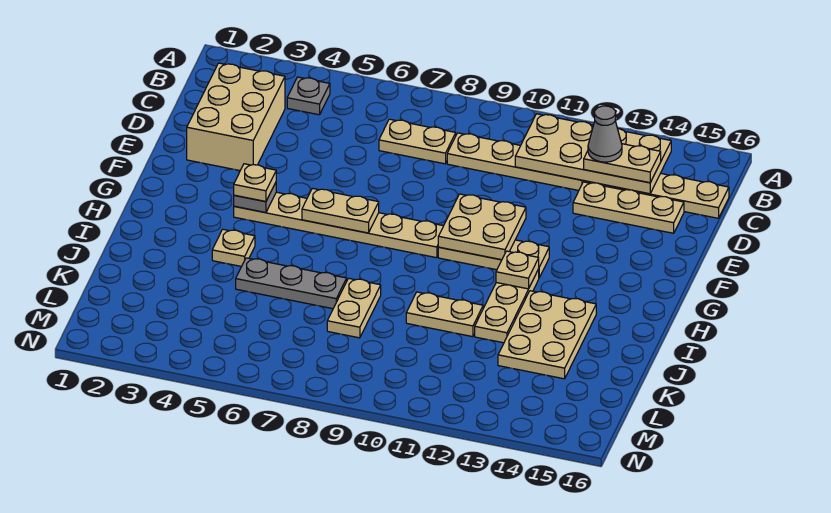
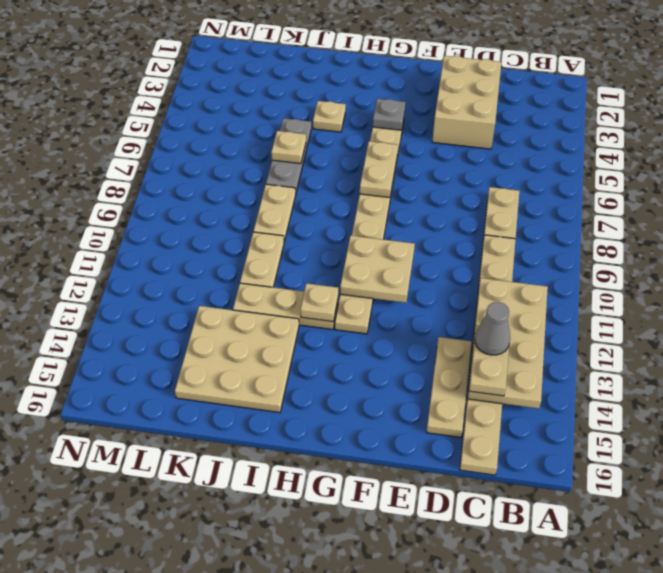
grey 1x1 plate [287,77,330,115] -> none
tan 2x3 brick [187,63,285,171] -> tan 2x3 brick turned to [432,56,502,149]
tan 1x1 plate [234,164,276,202] -> tan 1x1 plate moved to [271,131,306,164]
tan 2x3 plate [498,291,596,379] -> tan 3x3 plate [175,306,299,412]
tan 1x2 plate [327,278,381,338] -> tan 1x2 plate turned to [253,184,296,242]

